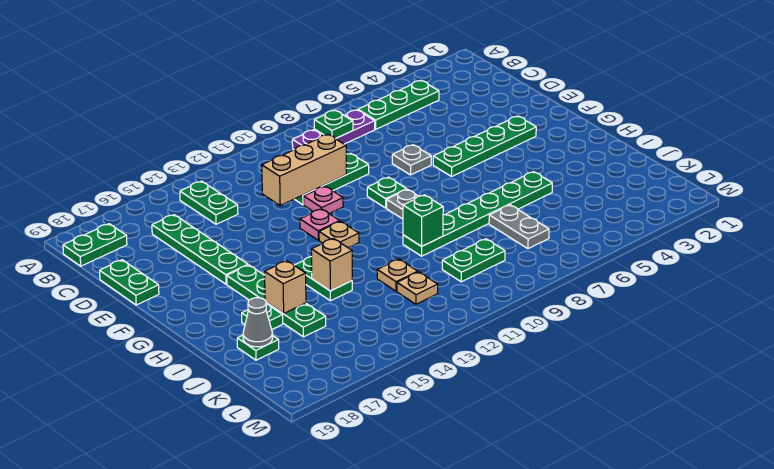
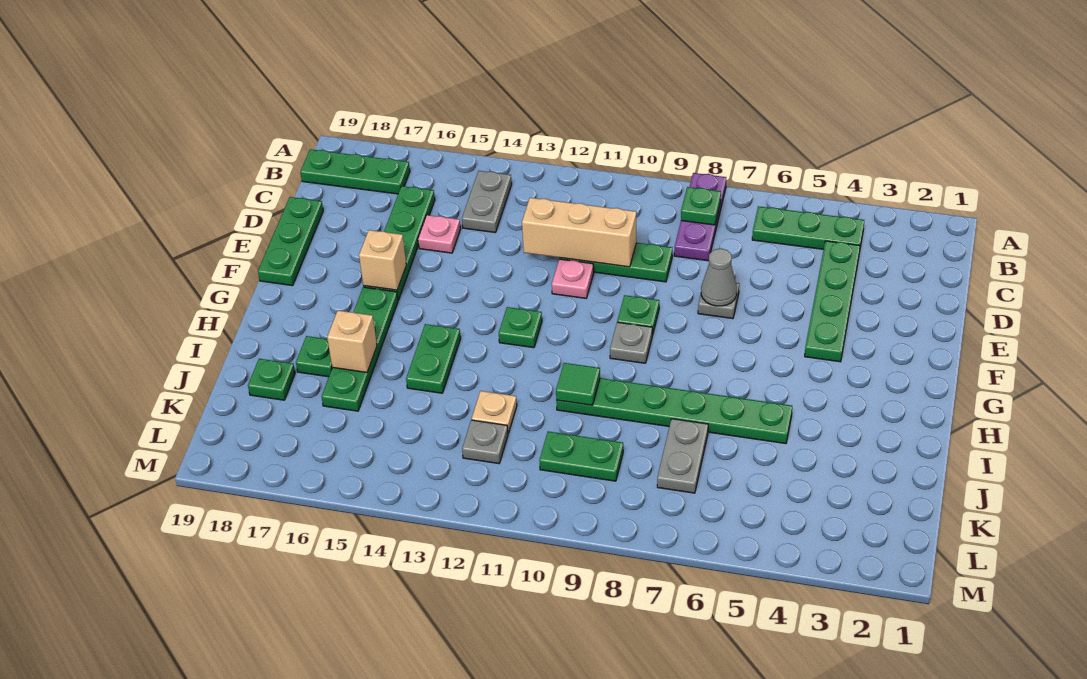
purple 1x3 plate [292,110,375,150] -> purple 1x3 plate turned to [674,173,726,261]
green 1x2 plate [180,181,238,224] -> grey 1x2 plate [462,171,512,233]
green 1x2 plate [63,224,127,266] -> green 1x3 plate [300,149,410,194]
green 1x2 plate [100,260,159,305] -> green 1x3 plate [258,197,323,286]
green 1x4 plate [433,116,536,177] -> green 1x4 plate turned to [805,241,860,362]
pink 1x1 plate [300,209,340,240] -> pink 1x1 plate moved to [418,215,461,253]
tan 1x1 plate [319,221,359,248] -> green 1x1 plate [499,307,542,348]
green 1x1 brick [403,195,443,246] -> green 1x1 tile [556,363,600,405]
tan 1x1 brick [311,238,352,291] -> tan 1x1 brick moved to [359,230,406,290]
grey 1x1 cone [243,298,272,347] -> grey 1x1 cone moved to [701,249,737,306]
tan 1x1 plate [397,272,438,304] -> grey 1x1 plate [462,420,508,464]

